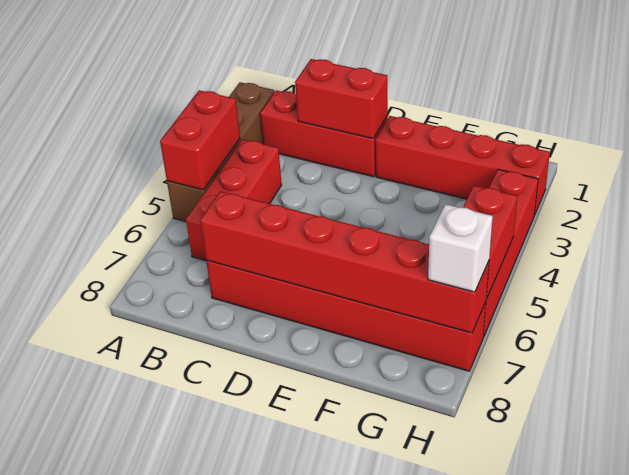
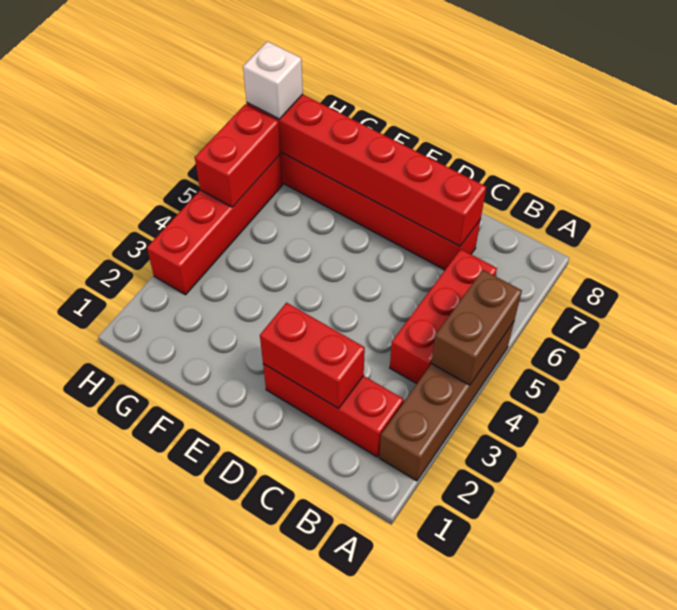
red 1x2 brick [160,90,240,190] -> brown 1x2 brick [431,270,522,385]
red 1x4 brick [375,116,550,215] -> none

